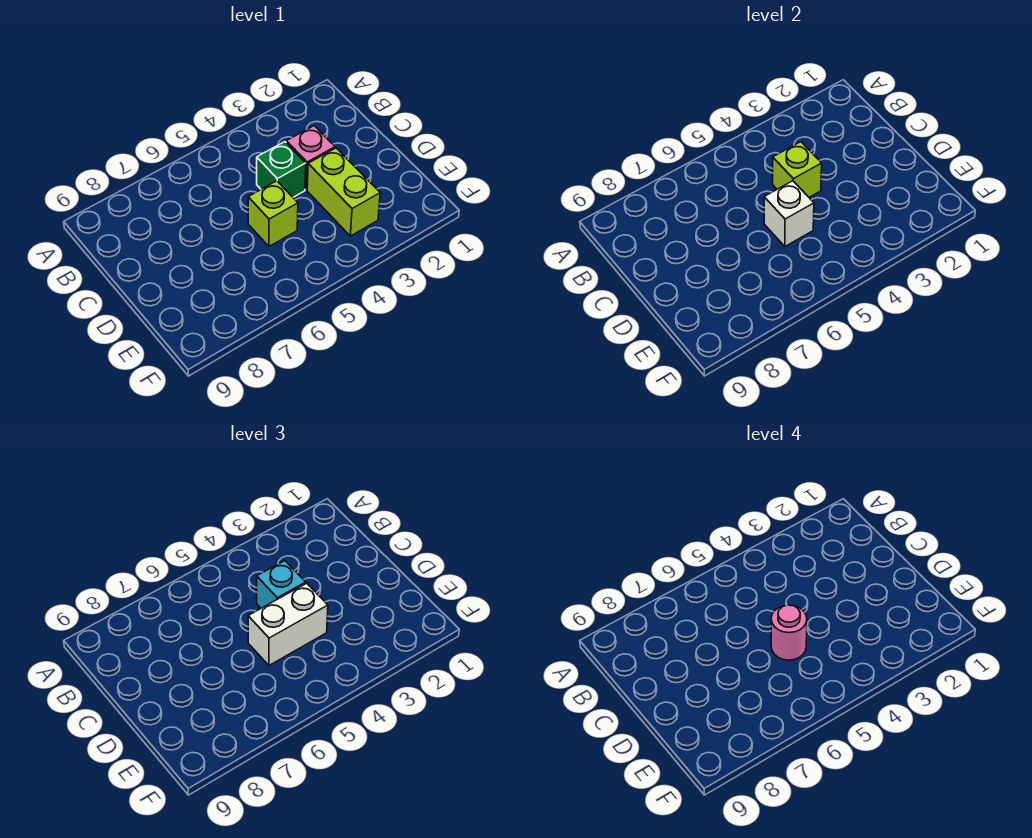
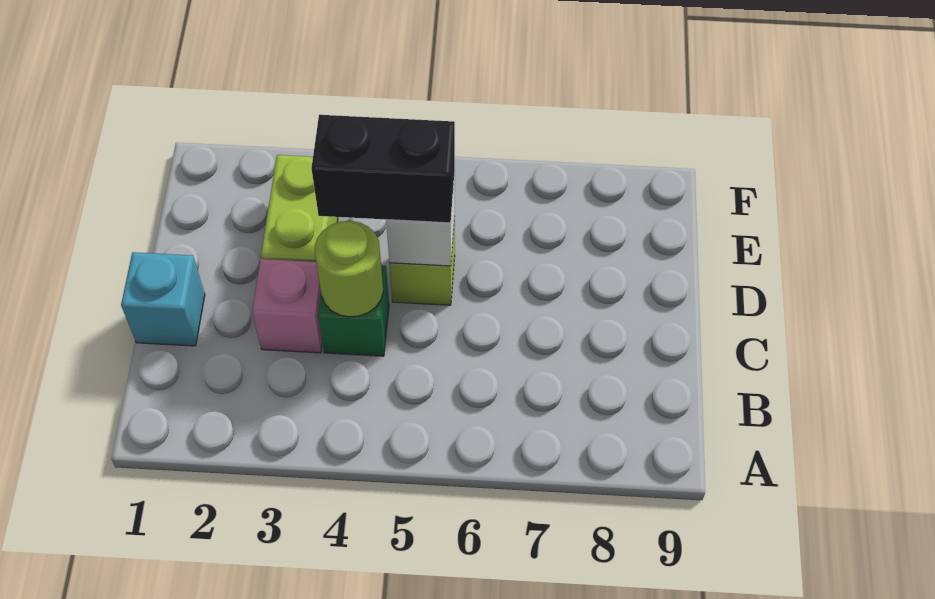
lime 1x1 brick [773,142,822,197] -> lime 1x1 round brick [315,221,383,317]
cyan 1x1 brick [257,561,306,608] -> cyan 1x1 brick moved to [121,252,205,346]
white 1x2 brick [248,583,328,665] -> black 1x2 brick [311,115,455,223]
pink 1x1 round brick [771,605,807,660] -> none

